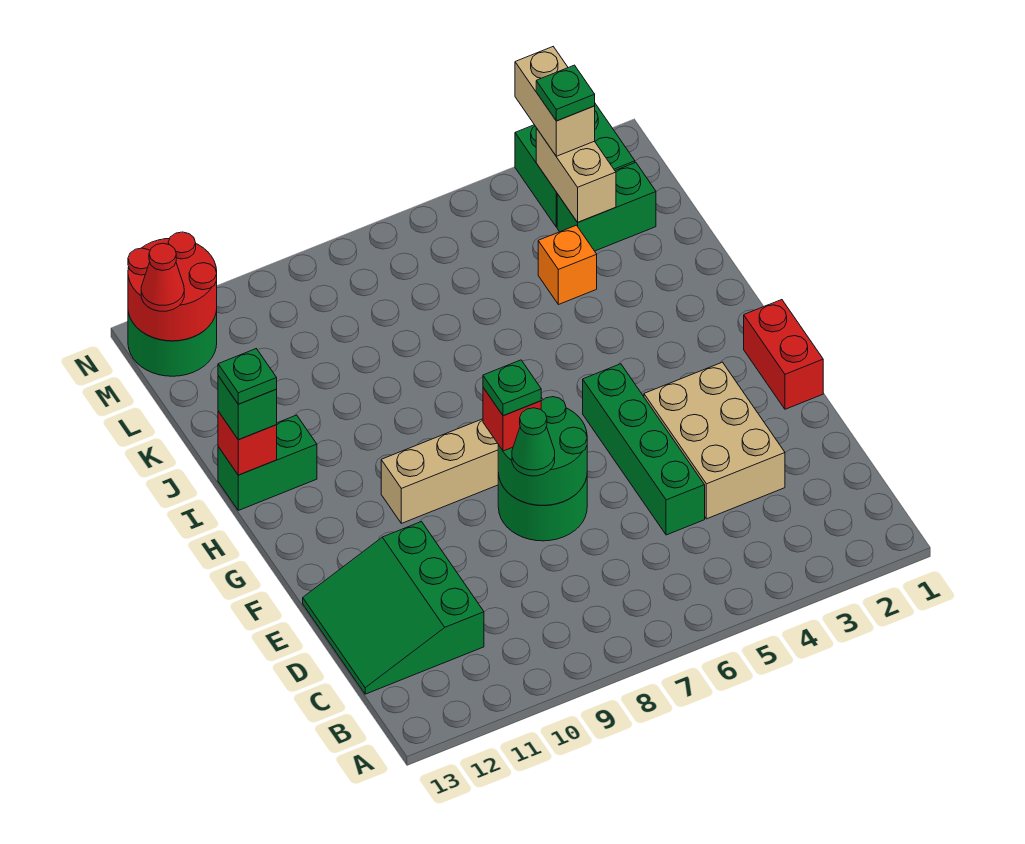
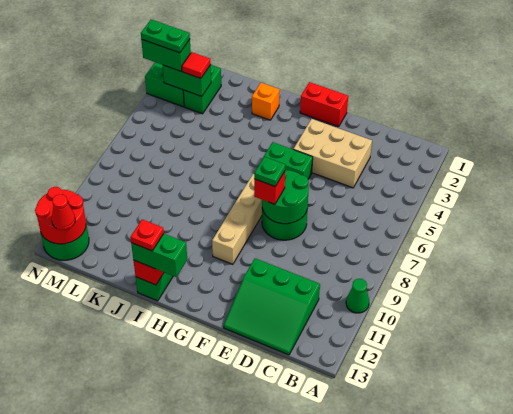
green 1x4 brick [583,364,705,535] -> green 1x2 brick [263,142,313,179]
green 1x1 cone [512,408,555,476] -> green 1x1 cone moved to [346,279,369,313]
green 1x1 brick [218,376,277,440] -> green 1x2 brick [131,234,187,277]
green 1x1 plate [218,349,277,404] -> red 1x1 plate [130,219,164,251]
orange 1x1 brick [538,225,597,305] -> orange 1x1 brick moved to [252,83,280,120]
tan 1x2 brick [536,128,616,222] -> green 1x2 brick [163,65,211,97]
none -> red 1x1 tile [182,52,211,78]
tan 1x2 brick [515,47,595,156] -> green 1x2 brick [141,39,191,71]
green 1x1 plate [536,65,595,121] -> green 1x2 plate [141,20,190,53]

